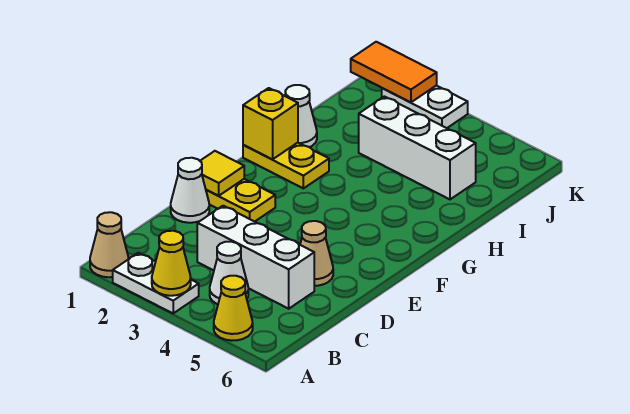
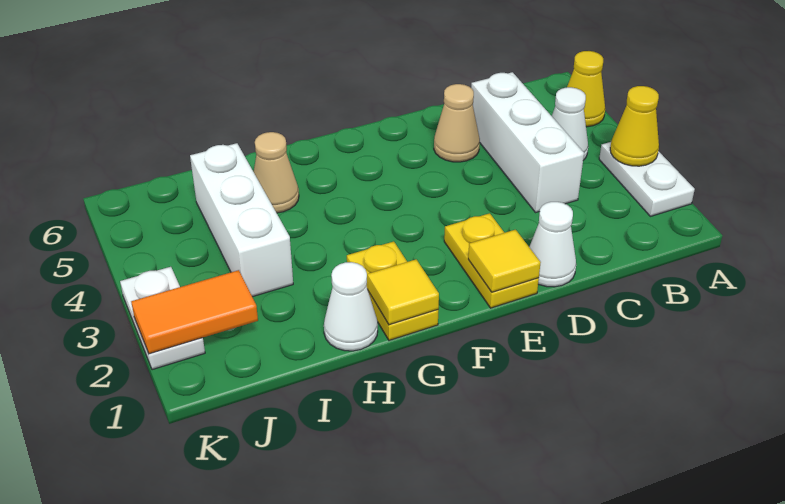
tan 1x1 cone [90,212,129,277] -> tan 1x1 cone moved to [254,132,299,213]
yellow 1x1 brick [243,88,298,159] -> yellow 1x1 tile [367,259,439,325]
orange 1x2 tile [351,42,437,102] -> orange 1x2 tile turned to [131,270,258,354]

